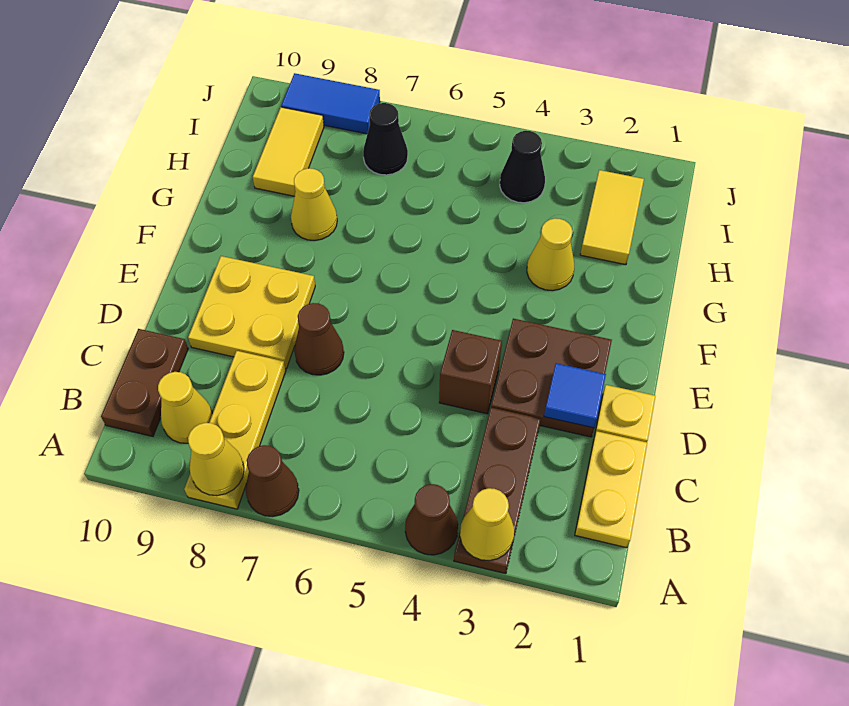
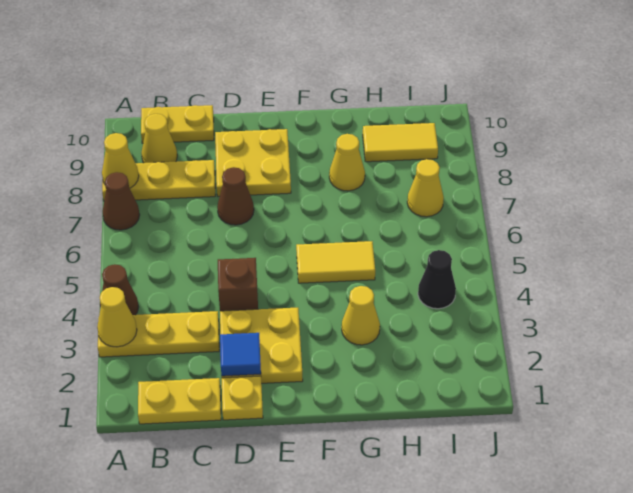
brown 1x3 plate [454,408,541,574] -> yellow 1x3 plate [98,311,219,357]
brown 1x2 plate [101,329,188,436] -> yellow 1x2 plate [141,105,214,143]
brown 2x2 plate [491,319,612,437] -> yellow 2x2 plate [220,308,303,383]
yellow 1x2 tile [580,170,644,265] -> yellow 1x2 tile moved to [296,241,375,283]
black 1x1 cone [363,103,408,175] -> yellow 1x1 cone [407,159,444,217]
blue 1x2 tile [281,73,380,134] -> none

